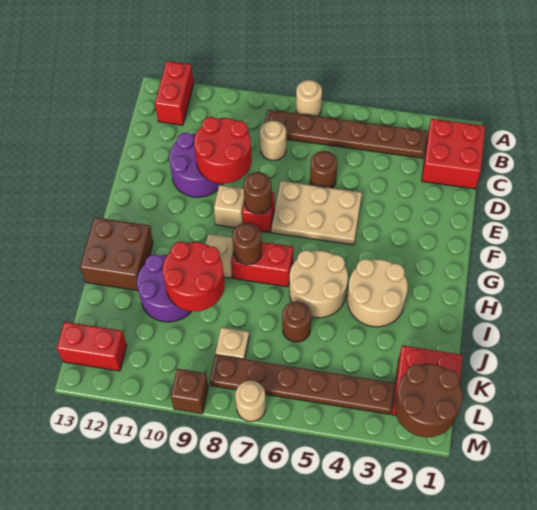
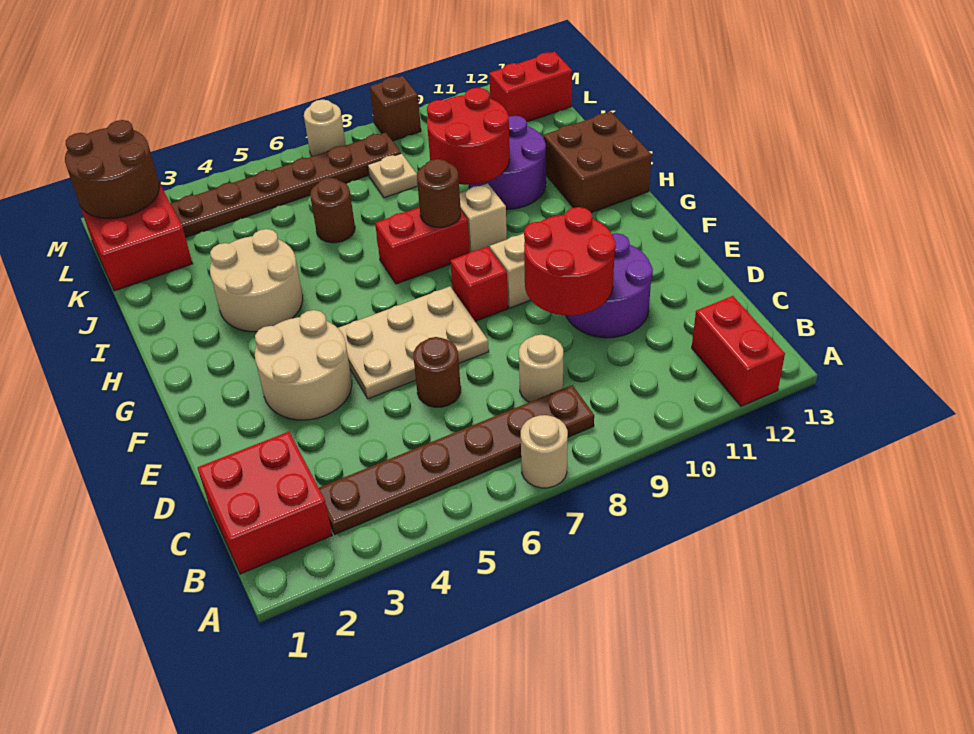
brown 1x1 round brick [244,172,272,214] -> none
tan 2x2 round brick [289,250,348,318] -> tan 2x2 round brick moved to [255,310,352,420]

